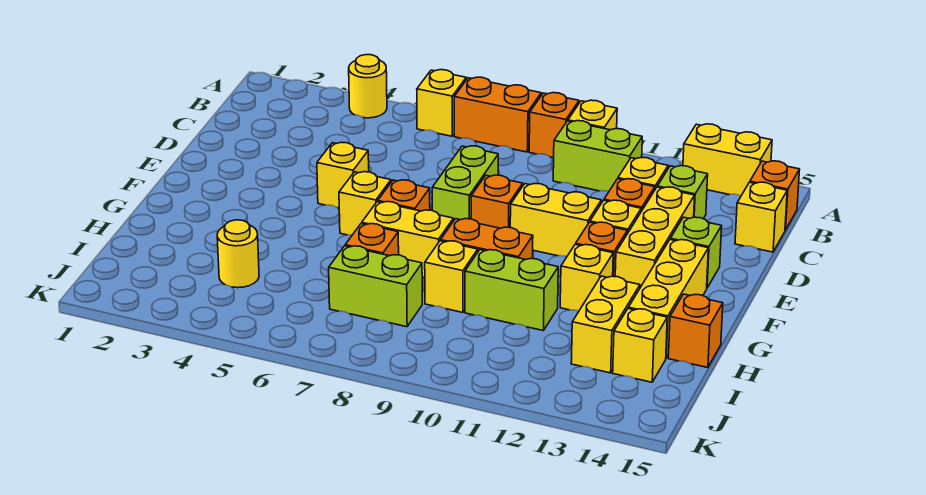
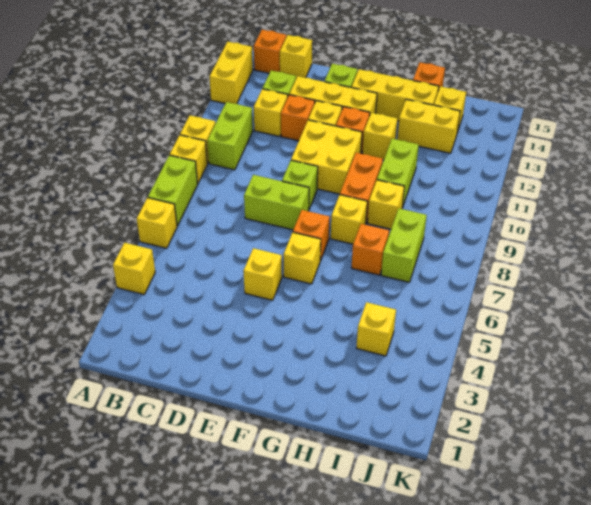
yellow 1x1 round brick [349,55,387,118] -> yellow 1x1 brick [113,243,155,295]
orange 1x2 brick [454,77,541,152] -> lime 1x2 brick [148,155,198,226]
orange 1x1 brick [529,93,579,158] -> yellow 1x1 brick [170,135,207,184]
orange 1x1 brick [471,175,523,228] -> lime 1x1 brick [282,160,318,209]
yellow 1x2 brick [510,184,601,257] -> yellow 2x2 brick [291,120,362,194]
yellow 1x2 brick [362,202,453,278] -> yellow 1x1 brick [331,195,367,244]
yellow 1x1 round brick [217,220,259,288] -> yellow 1x1 brick [357,302,396,356]

